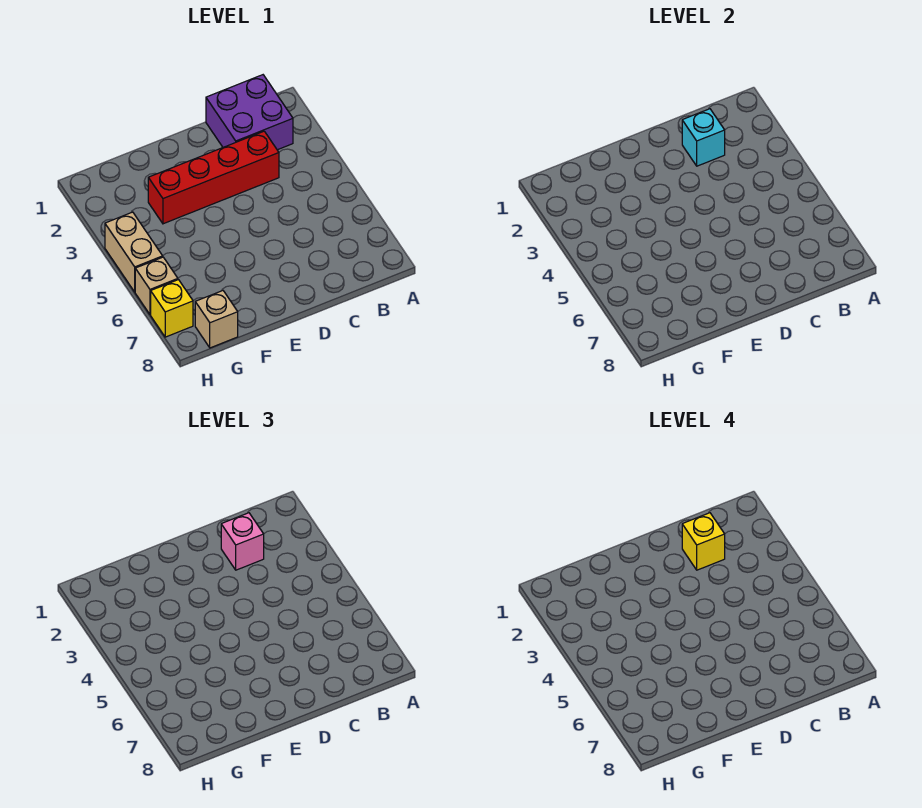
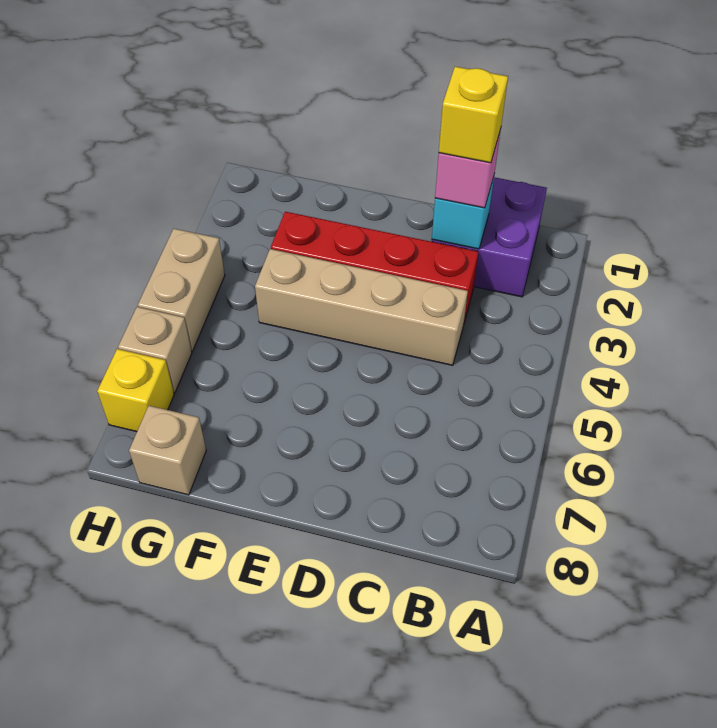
none -> tan 1x4 brick [255,249,468,365]

